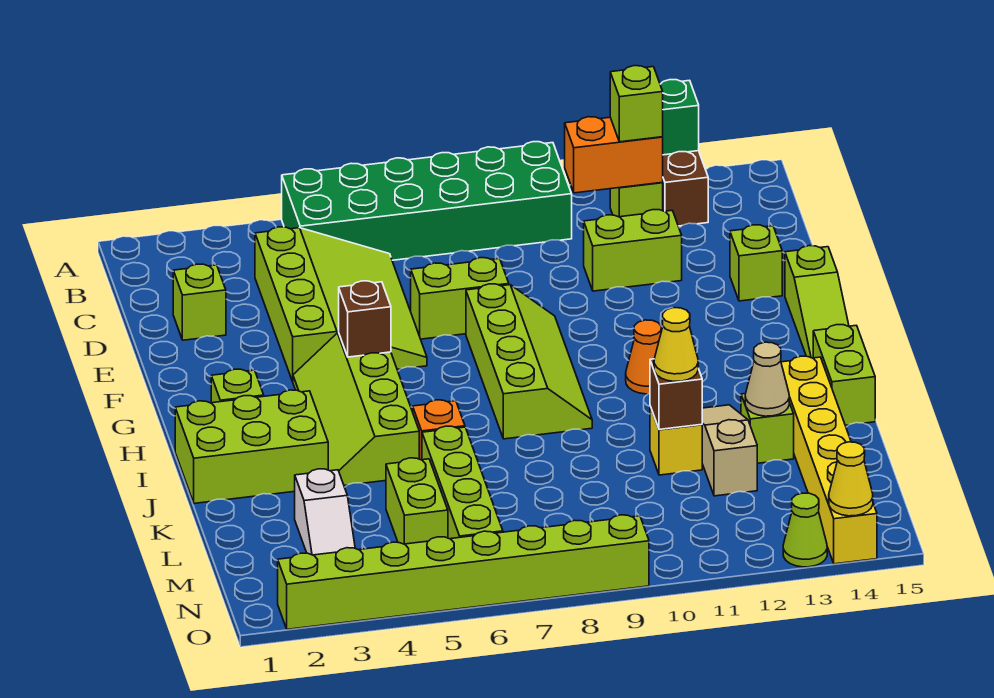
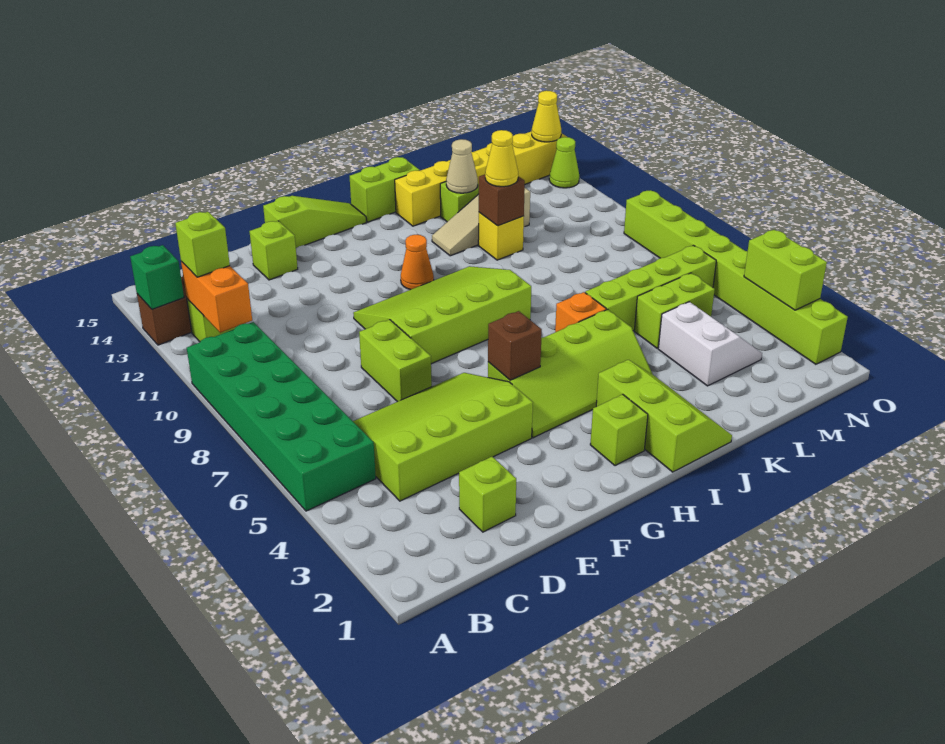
lime 1x2 brick [584,210,682,291] -> lime 1x2 brick moved to [744,230,827,310]
lime 2x4 slope [466,284,592,439] -> lime 3x4 slope [353,266,531,364]
lime 2x3 brick [175,390,328,503] -> lime 2x3 slope [596,360,732,472]
white 1x2 slope [295,469,355,555] -> white 2x2 slope [658,302,762,386]

